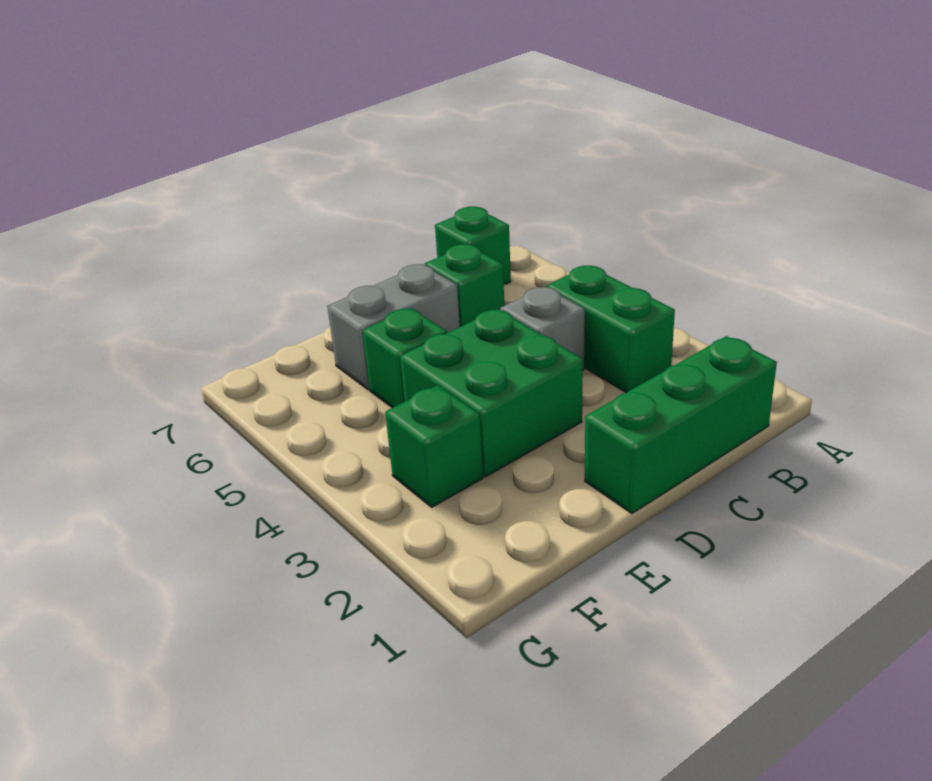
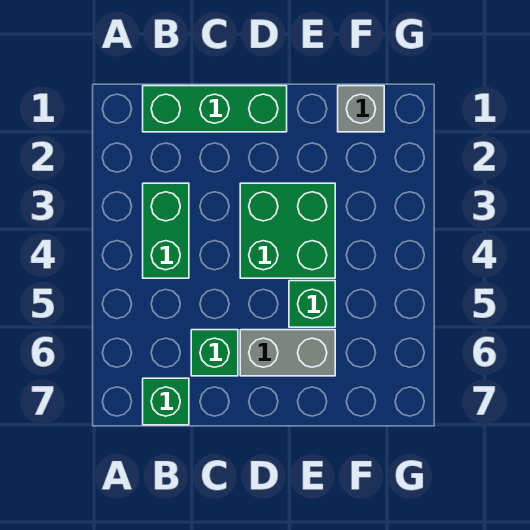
grey 1x1 brick [500,287,585,370] -> grey 1x1 brick moved to [338,86,384,132]
green 1x1 brick [385,385,483,507] -> none

